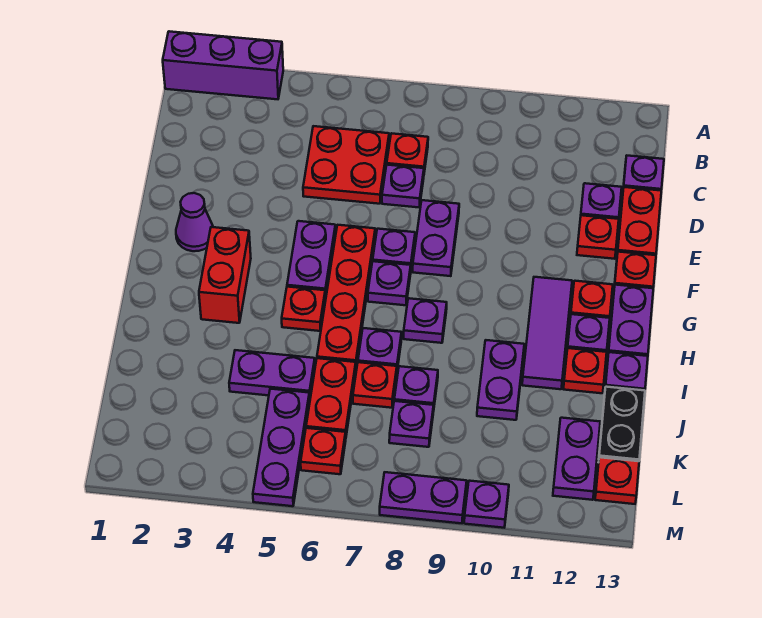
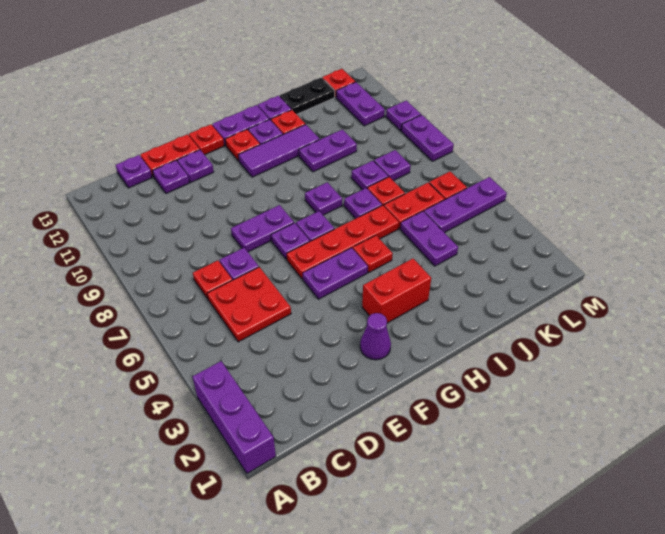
red 1x1 plate [577,215,619,259] -> purple 1x1 plate [177,150,214,182]
purple 1x2 plate [553,418,600,500] -> purple 1x2 plate turned to [336,82,385,126]

